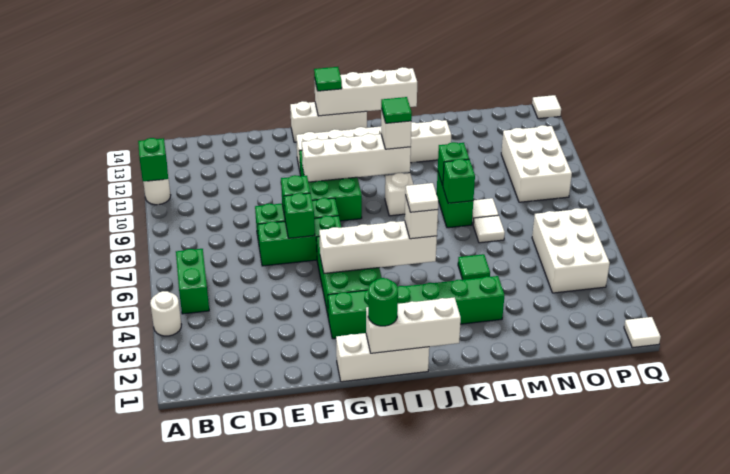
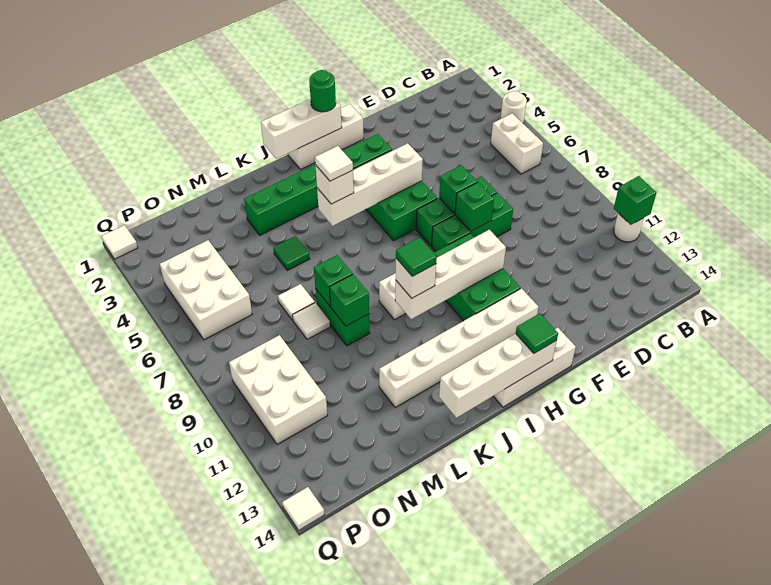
green 1x2 brick [176,249,209,314] -> white 1x2 brick [491,113,543,174]

